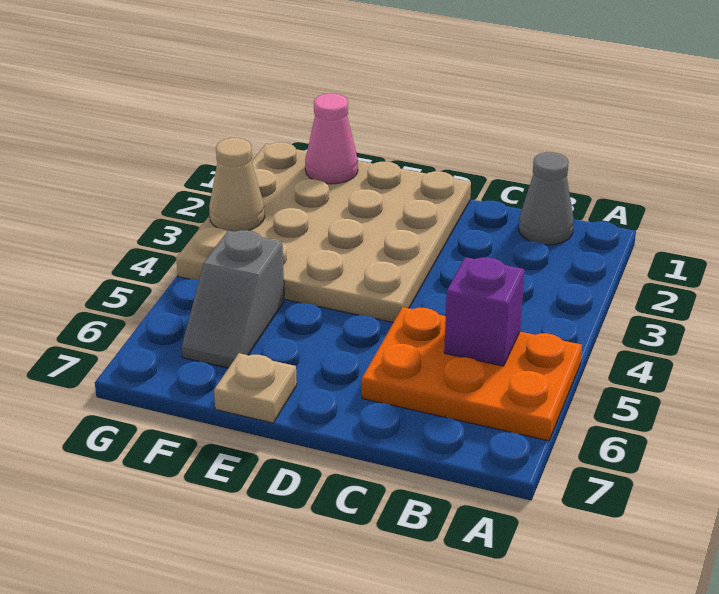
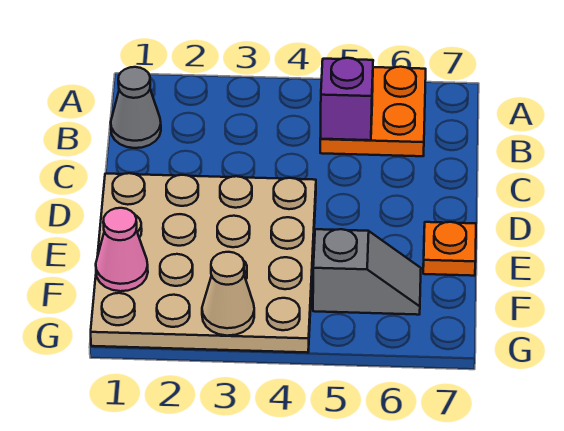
orange 2x3 plate [362,307,582,441] -> orange 2x2 plate [320,67,426,156]
tan 1x1 plate [214,353,297,423] -> orange 1x1 plate [423,222,476,276]

